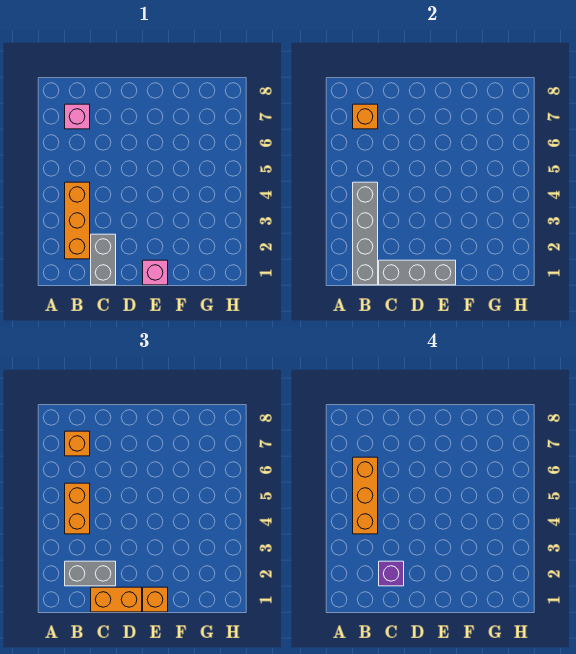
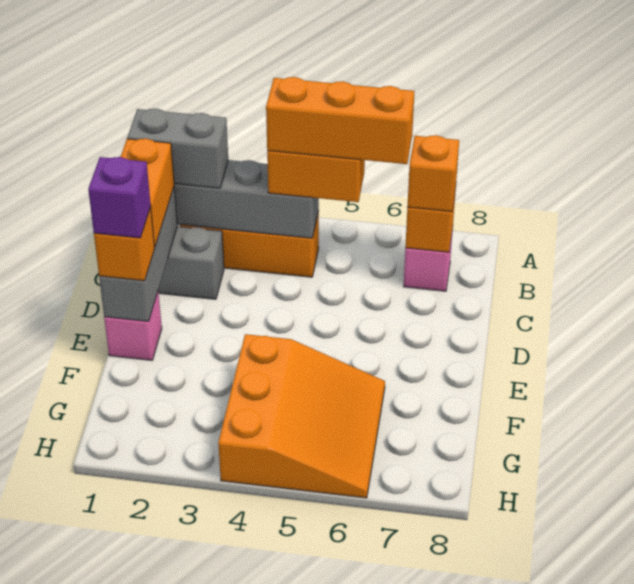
grey 1x2 brick [65,561,116,586] -> grey 1x2 brick turned to [127,109,228,188]
purple 1x1 brick [379,561,404,586] -> purple 1x1 brick moved to [88,157,151,238]
none -> orange 3x3 slope [218,334,385,498]

